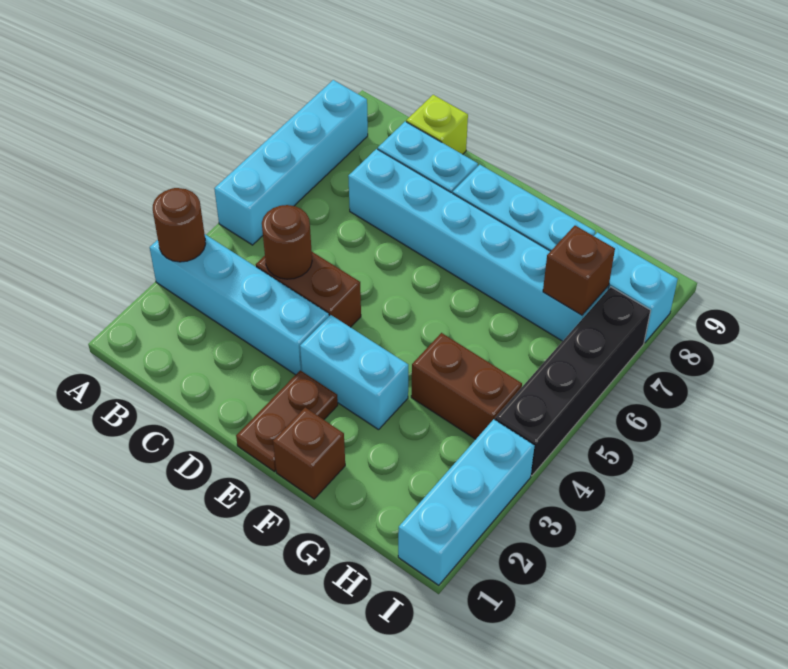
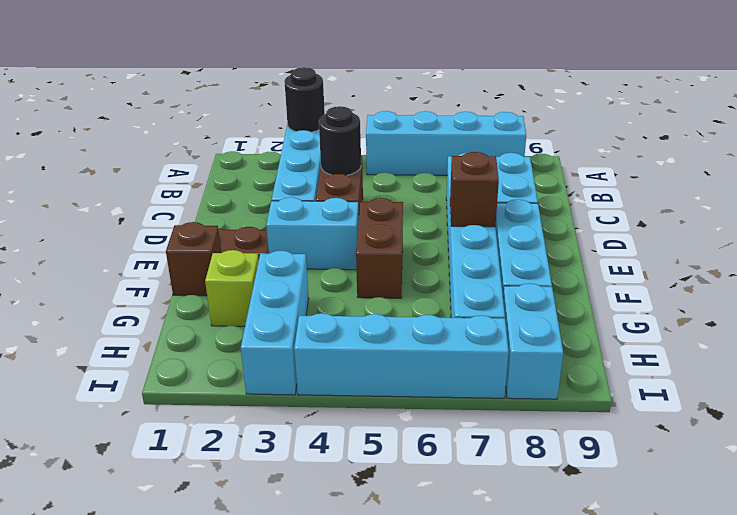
brown 1x1 round brick [153,188,206,262] -> black 1x1 round brick [284,67,325,132]
brown 1x1 round brick [262,205,312,279] -> black 1x1 round brick [319,106,361,175]
lime 1x1 brick [406,95,468,154] -> lime 1x1 brick moved to [205,250,259,326]
cyan 1x2 brick [300,315,408,430] -> cyan 1x2 brick turned to [266,197,359,270]
brown 1x2 brick [411,333,522,439] -> brown 1x2 brick moved to [356,198,403,298]
brown 1x1 brick [543,226,615,315] -> brown 1x1 brick moved to [450,152,499,227]
cyan 1x3 brick [398,419,534,585] -> cyan 1x3 brick turned to [241,251,309,395]
black 1x4 brick [495,287,651,476] -> cyan 1x4 brick [294,313,509,398]

